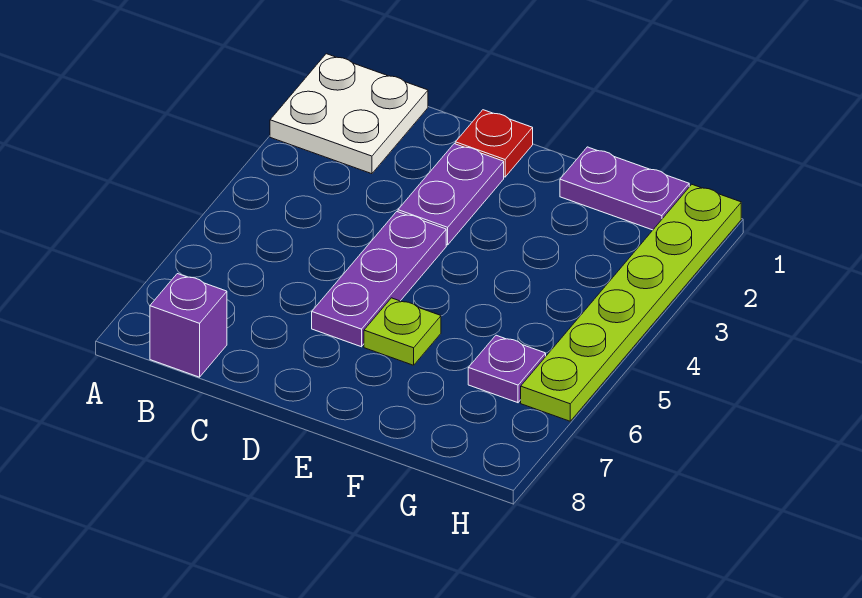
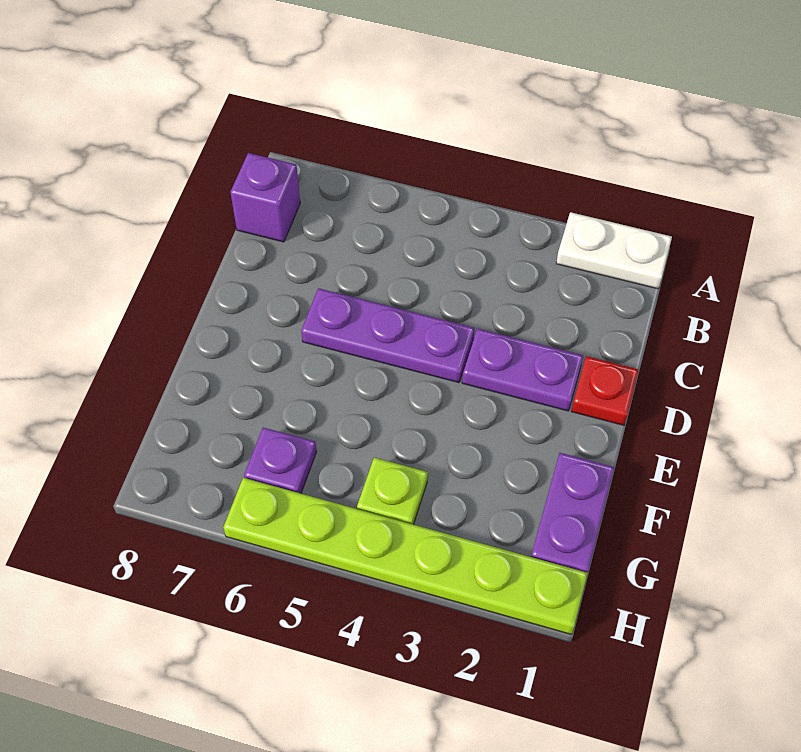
white 2x2 plate [270,54,428,174] -> white 1x2 plate [556,212,672,289]
lime 1x1 plate [364,298,441,365] -> lime 1x1 plate moved to [357,458,428,525]

